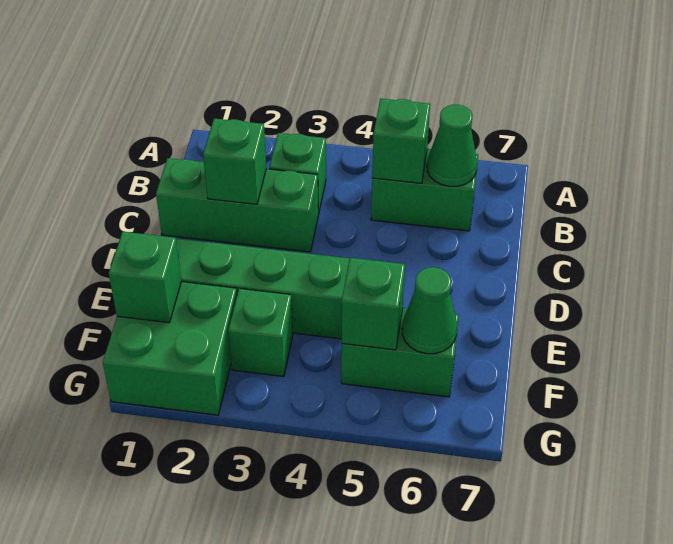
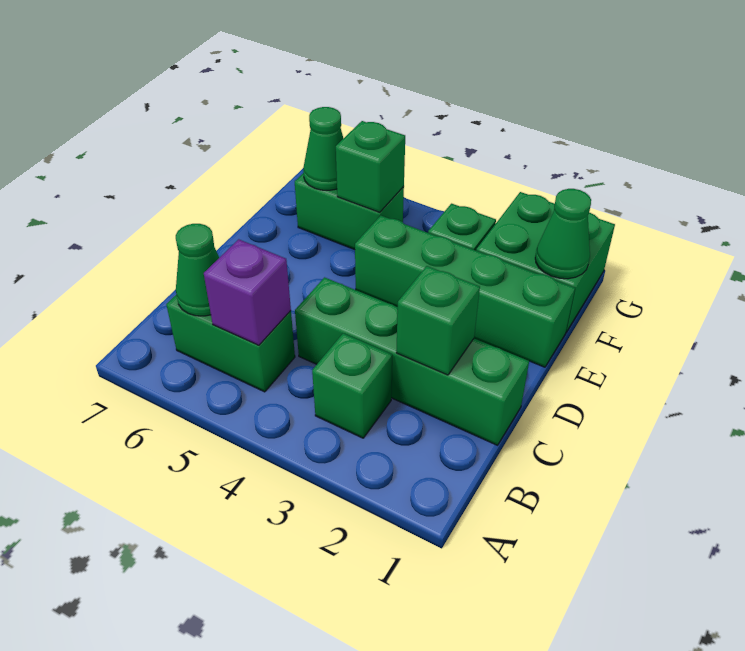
green 1x1 brick [372,99,430,183] -> purple 1x1 brick [204,239,291,345]
green 1x3 brick [156,158,318,252] -> green 1x4 brick [295,277,529,445]
green 1x1 brick [109,232,181,323] -> green 1x1 cone [535,189,591,279]

